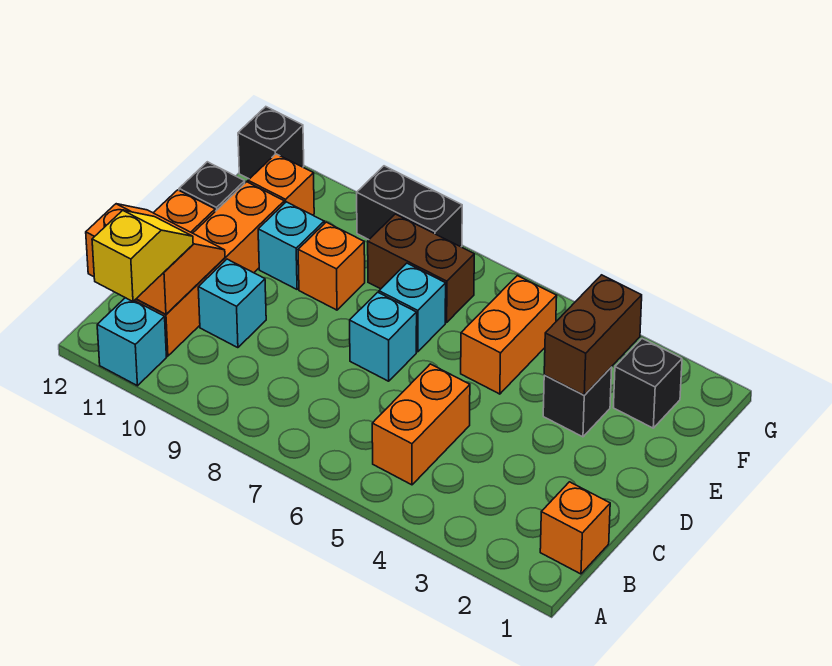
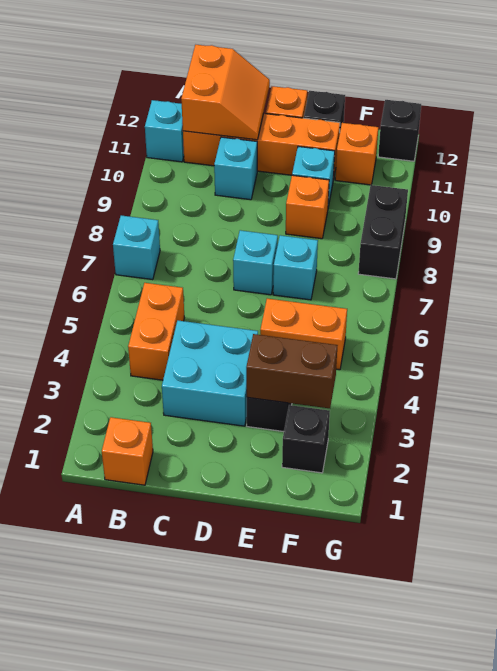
none -> cyan 1x1 brick [113,215,160,280]
yellow 1x2 slope [92,210,193,301] -> none
orange 1x2 brick [372,364,470,485] -> orange 1x2 brick turned to [128,283,184,380]
none -> cyan 2x2 brick [162,320,258,426]
brown 1x2 brick [368,214,474,322] -> none

